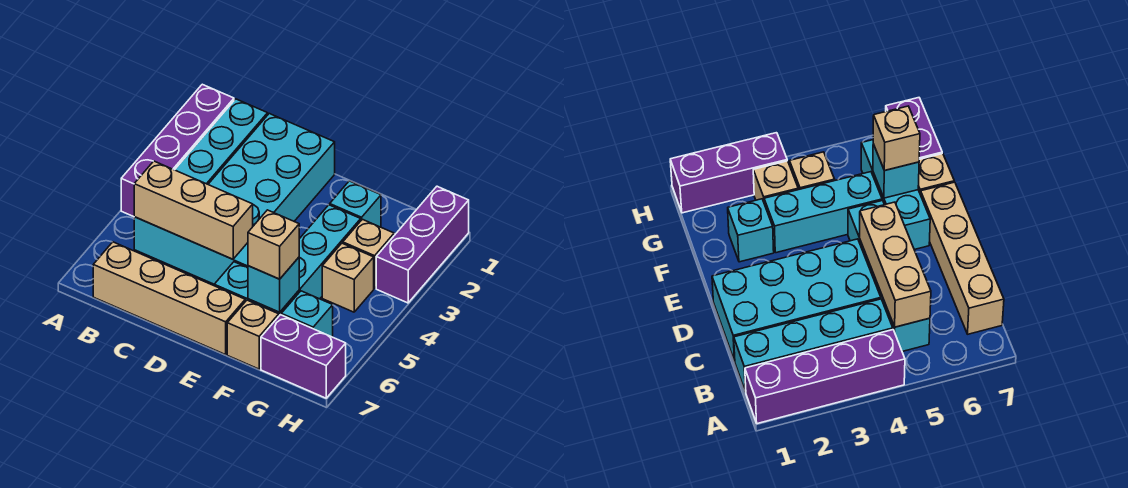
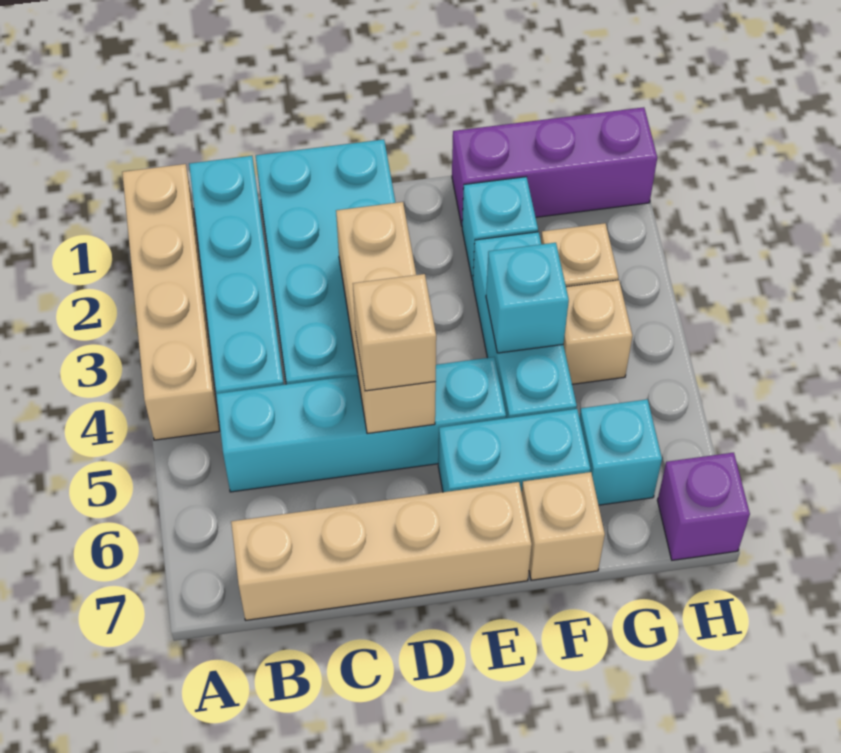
purple 1x4 brick [121,84,234,217] -> tan 1x4 brick [122,164,219,440]
tan 1x3 brick [134,161,253,259] -> tan 1x3 brick turned to [336,202,436,434]
cyan 1x1 brick [248,257,299,312] -> cyan 1x1 brick moved to [486,243,569,353]
tan 1x1 brick [248,210,299,279] -> tan 1x1 brick moved to [353,274,436,391]
purple 1x2 brick [261,315,346,398] -> purple 1x1 brick [657,453,750,560]
purple 1x3 brick [376,186,469,303] -> purple 1x3 brick turned to [452,107,657,226]

